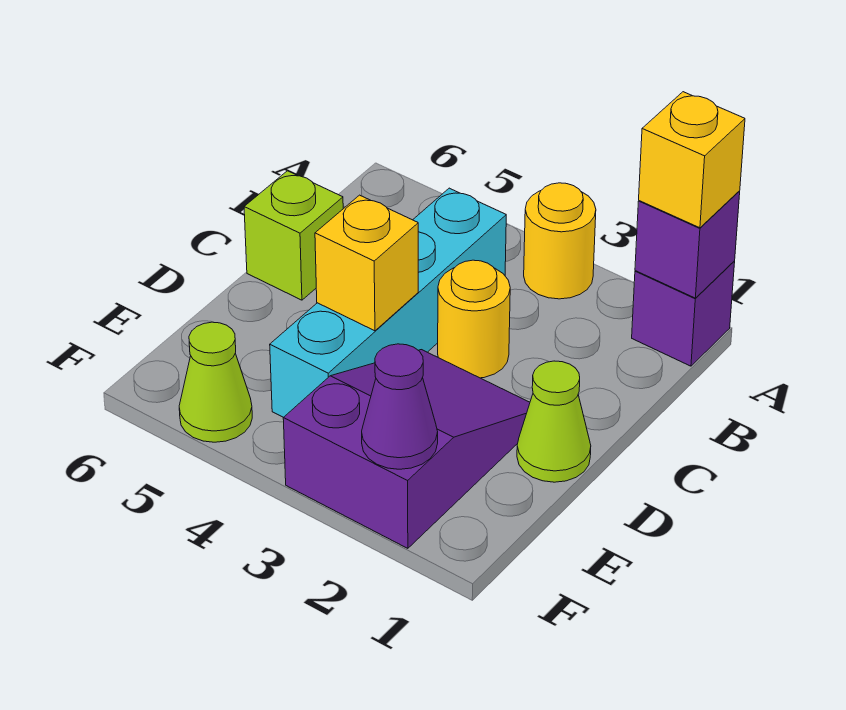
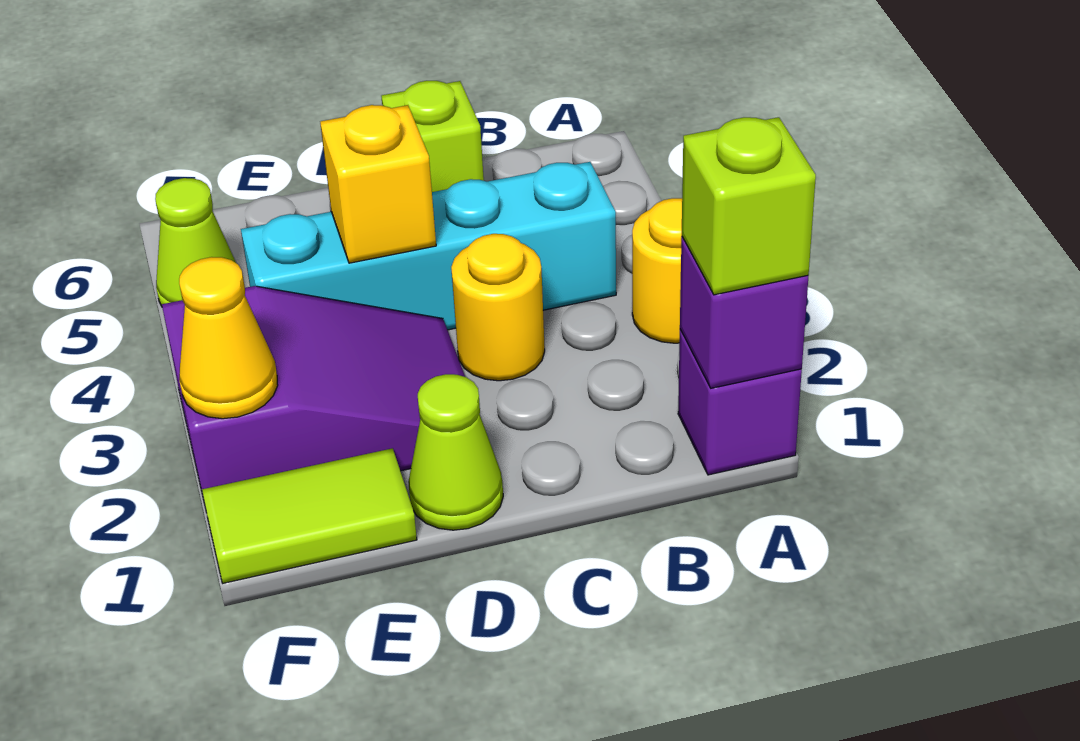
yellow 1x1 brick [639,92,745,228] -> lime 1x1 brick [682,117,816,295]
none -> lime 1x2 tile [202,448,417,583]
purple 1x1 cone [362,344,438,469] -> yellow 1x1 cone [179,257,278,419]

